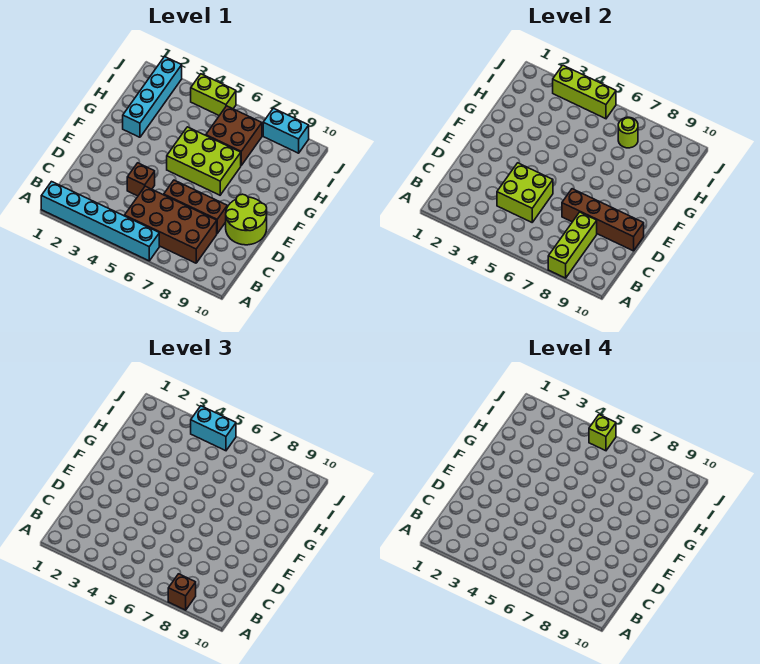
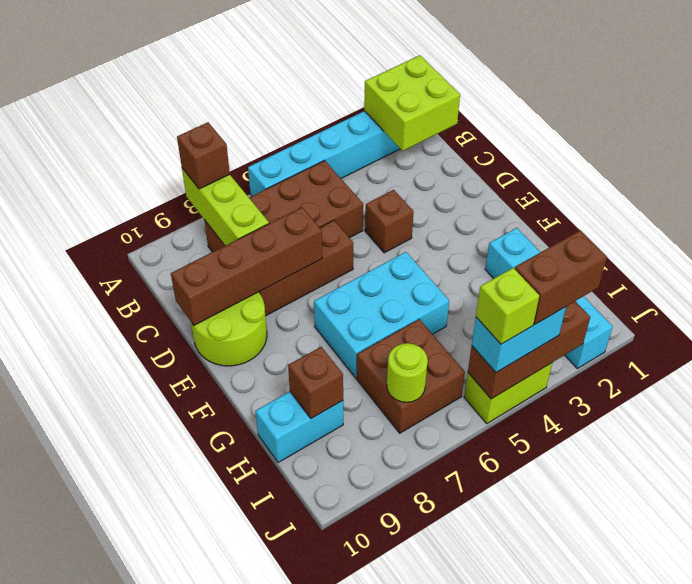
lime 2x2 brick [497,163,553,222] -> lime 2x2 brick moved to [364,55,460,151]
lime 2x3 brick [167,127,241,195] -> cyan 2x3 brick [314,252,449,378]
none -> brown 1x1 brick [288,347,343,418]
lime 1x3 brick [553,65,616,119] -> brown 1x3 brick [468,301,590,399]
none -> brown 1x2 brick [515,230,607,324]
cyan 1x2 brick [263,108,309,153] -> cyan 1x2 brick moved to [255,392,343,463]

